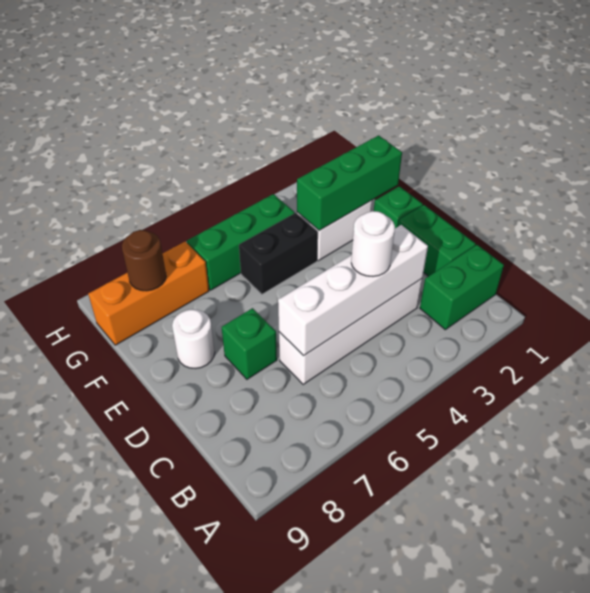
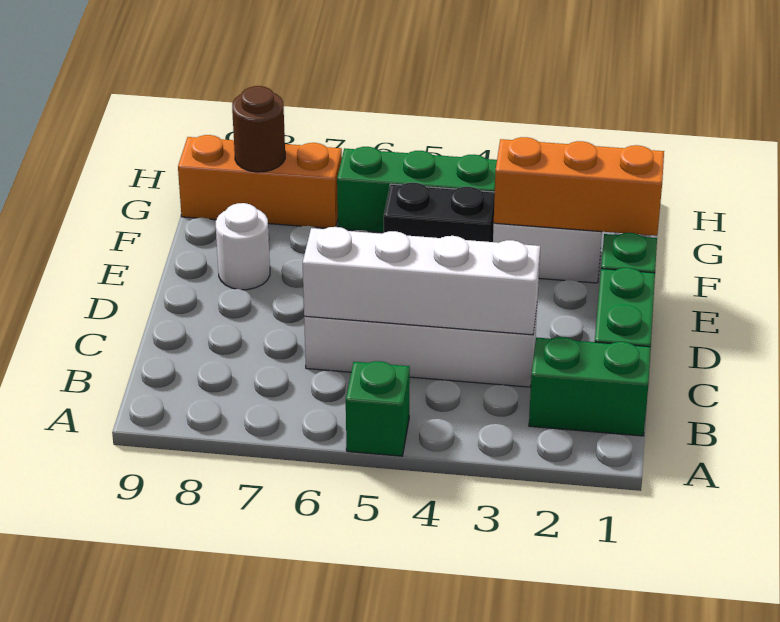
white 1x1 round brick [351,211,395,276] -> none
green 1x1 brick [222,308,277,379] -> green 1x1 brick moved to [346,361,410,456]
green 1x3 brick [297,135,402,231] -> orange 1x3 brick [494,137,664,236]

